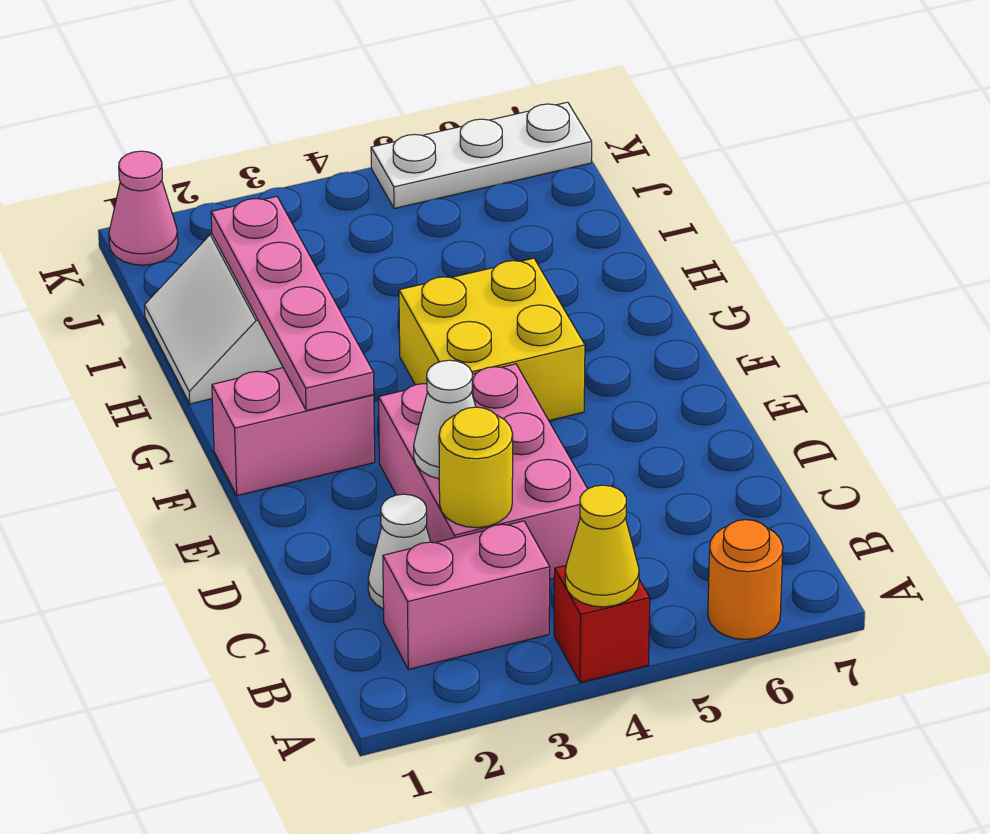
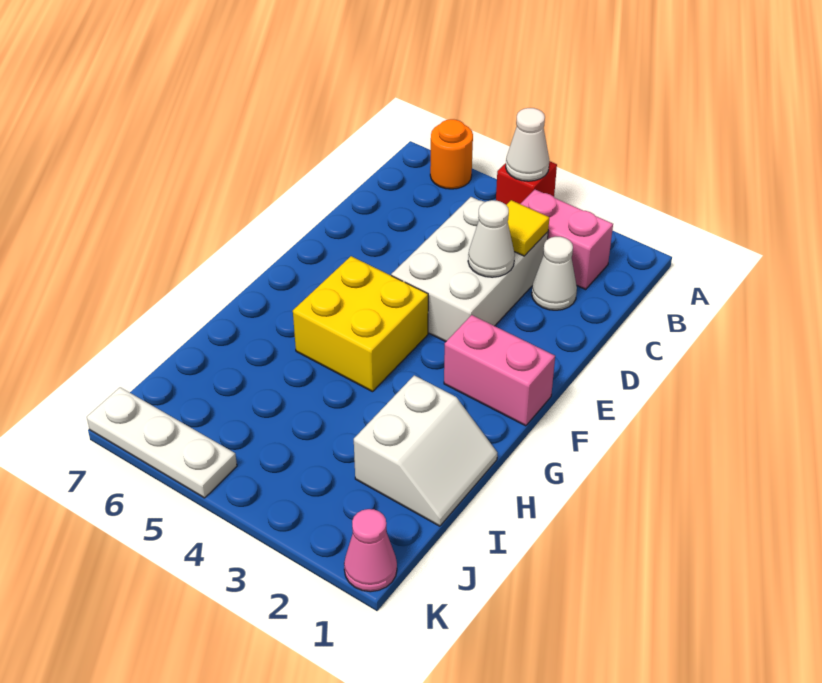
yellow 1x1 cone [565,485,639,607] -> white 1x1 cone [506,108,549,181]
pink 2x3 brick [378,364,587,579] -> white 2x3 brick [391,197,548,342]
yellow 1x1 round brick [439,407,513,528] -> yellow 1x1 tile [507,200,549,256]
pink 1x4 plate [211,196,374,411] -> none

